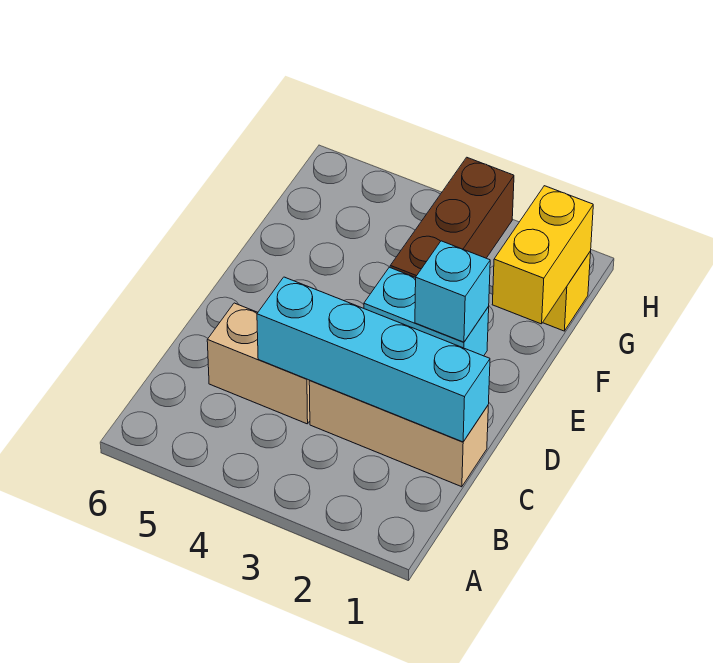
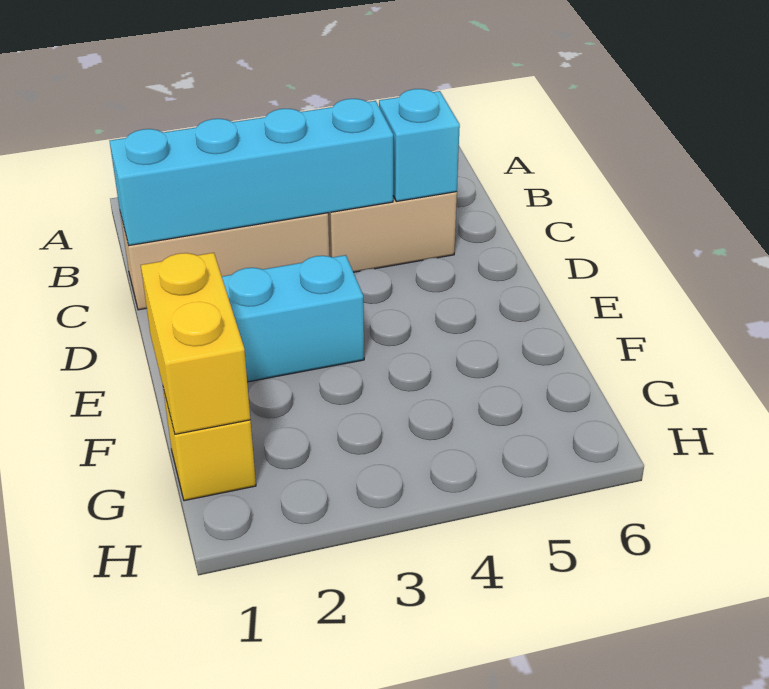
cyan 1x1 brick [415,241,490,342] -> cyan 1x1 brick moved to [379,89,460,201]
brown 1x3 brick [390,157,514,278] -> none

